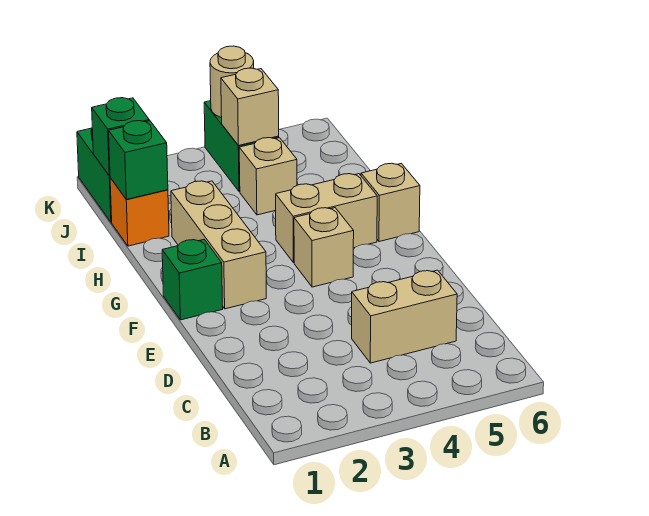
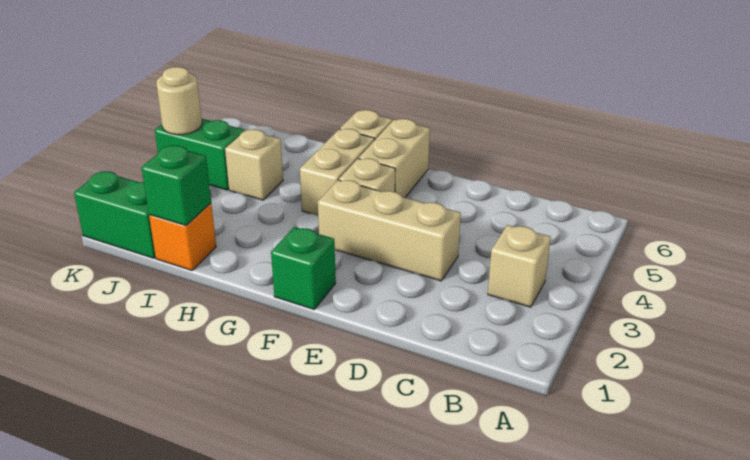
tan 1x2 brick [352,270,457,363] -> tan 1x2 brick moved to [359,119,430,198]
tan 1x3 brick [171,181,266,309] -> tan 1x3 brick moved to [318,180,461,281]
green 1x1 brick [92,98,149,176] -> none
tan 1x1 brick [221,68,279,145] -> tan 1x1 brick moved to [488,225,551,307]

